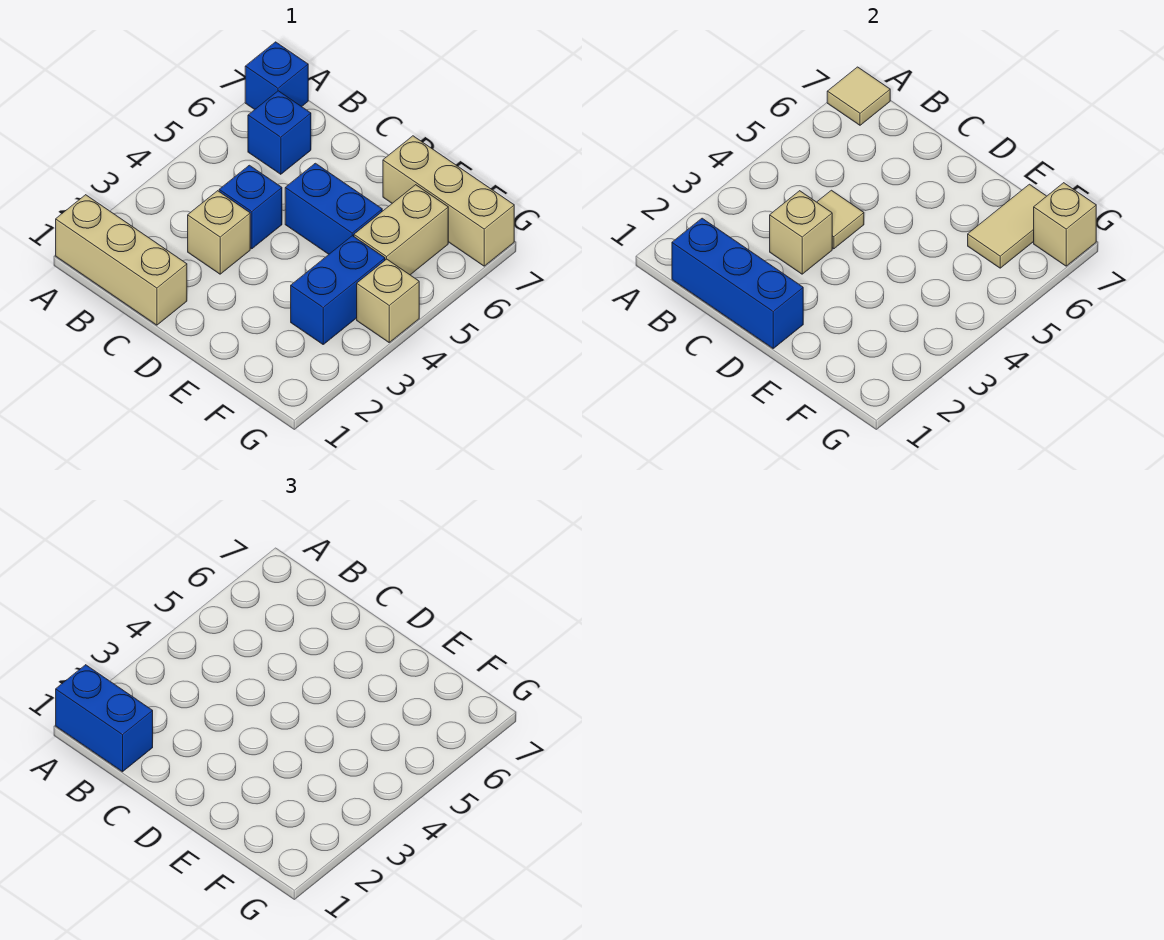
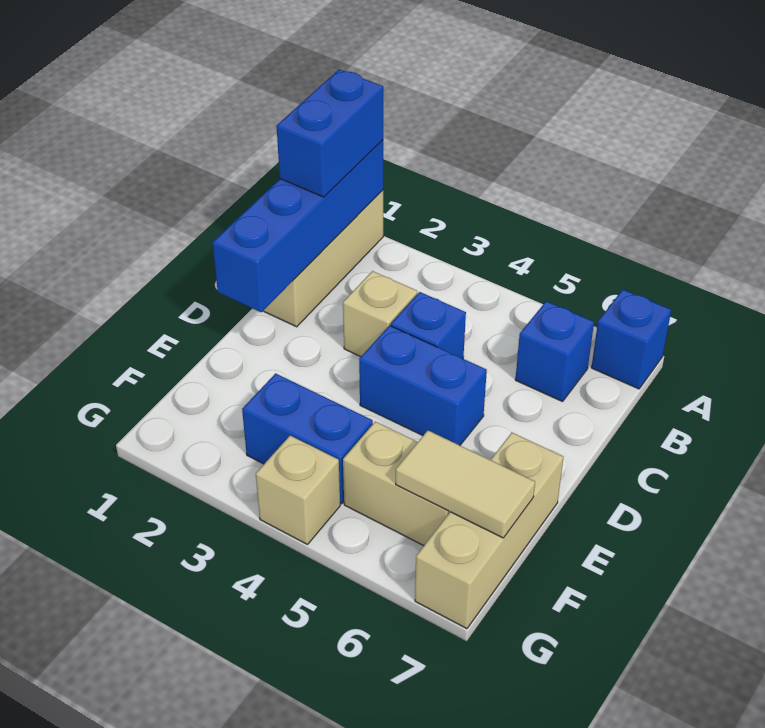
tan 1x1 tile [827,67,890,125] -> none
blue 1x3 brick [672,218,803,348] -> blue 1x4 brick [212,140,383,312]
tan 1x1 brick [770,191,832,274] -> none
tan 1x1 tile [817,190,864,249] -> none
blue 1x2 brick [285,163,382,254] -> blue 1x2 brick turned to [359,326,487,445]
tan 1x1 brick [1034,183,1096,266] -> none

